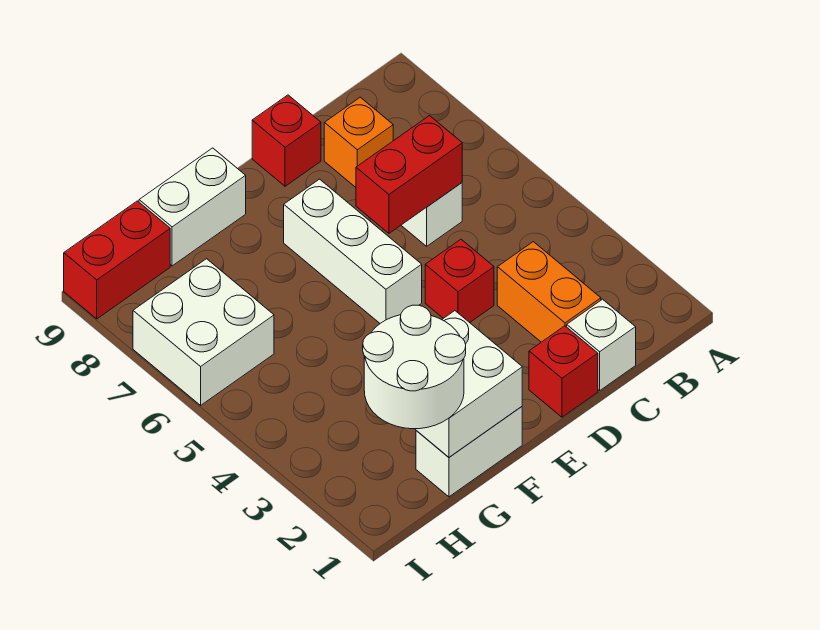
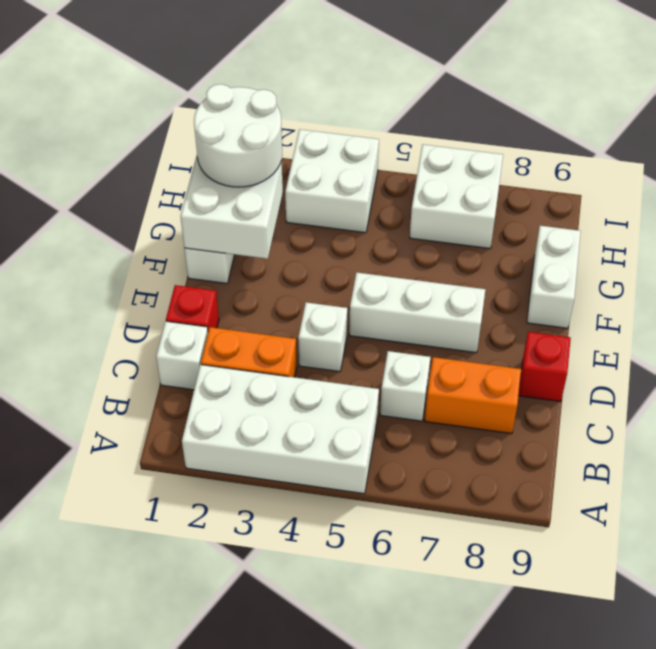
none -> white 2x4 brick [182,365,379,494]
red 1x2 brick [356,116,462,233] -> none
orange 1x1 brick [324,97,393,187] -> orange 1x2 brick [425,357,521,434]
red 1x1 brick [425,239,494,323] -> white 1x1 brick [298,302,347,372]
none -> white 2x2 brick [285,129,379,233]
red 1x2 brick [64,201,170,319] -> none

